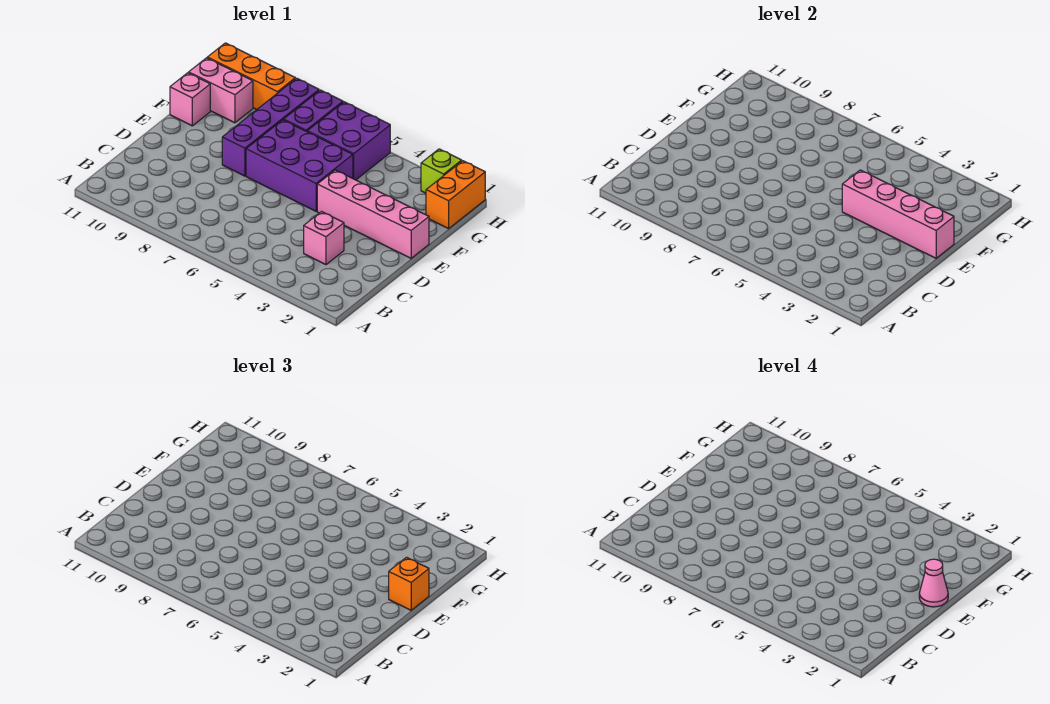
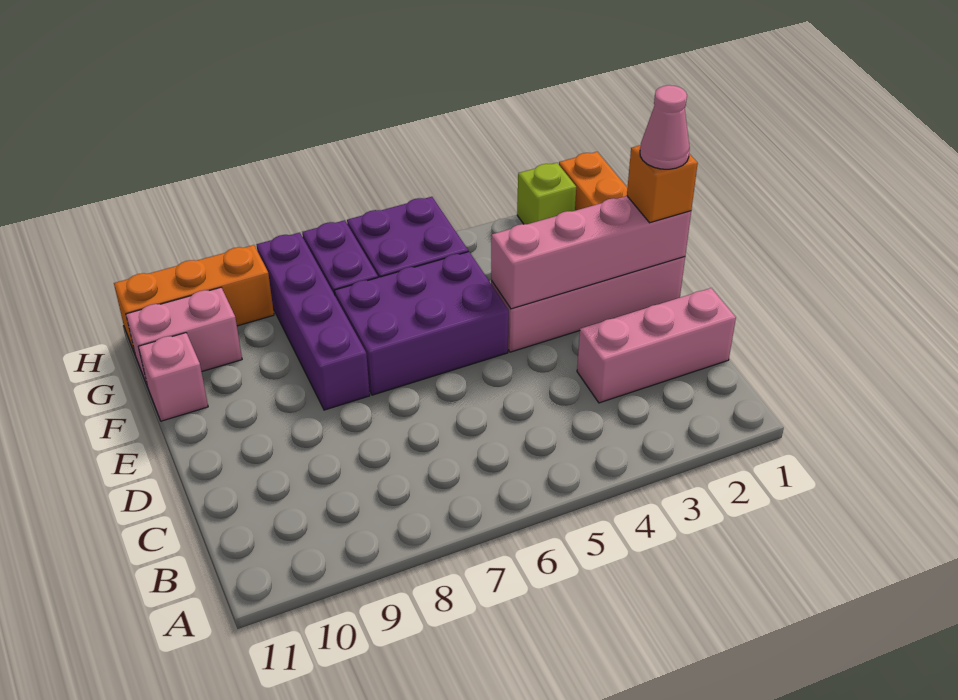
pink 1x1 brick [304,212,344,265] -> pink 1x3 brick [577,288,736,403]

